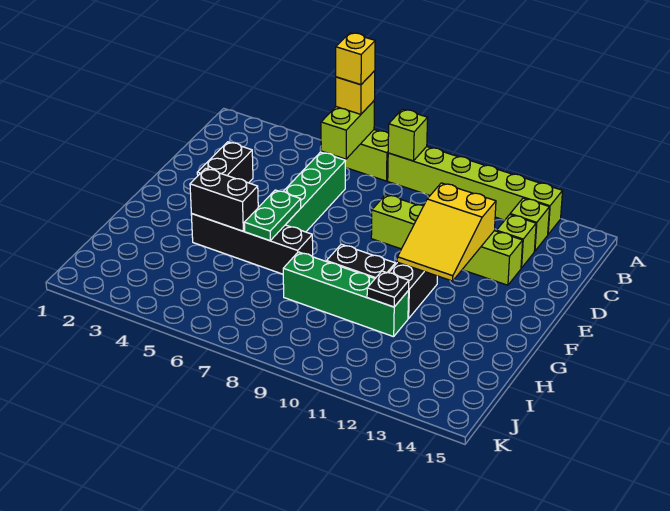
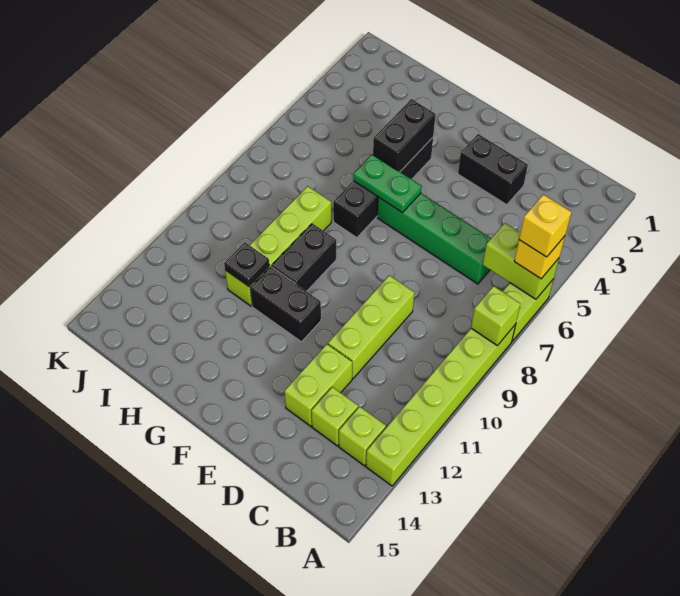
yellow 2x3 slope [397,183,496,281] -> none
green 1x4 brick [283,252,409,337] -> lime 1x4 brick [225,186,331,306]

